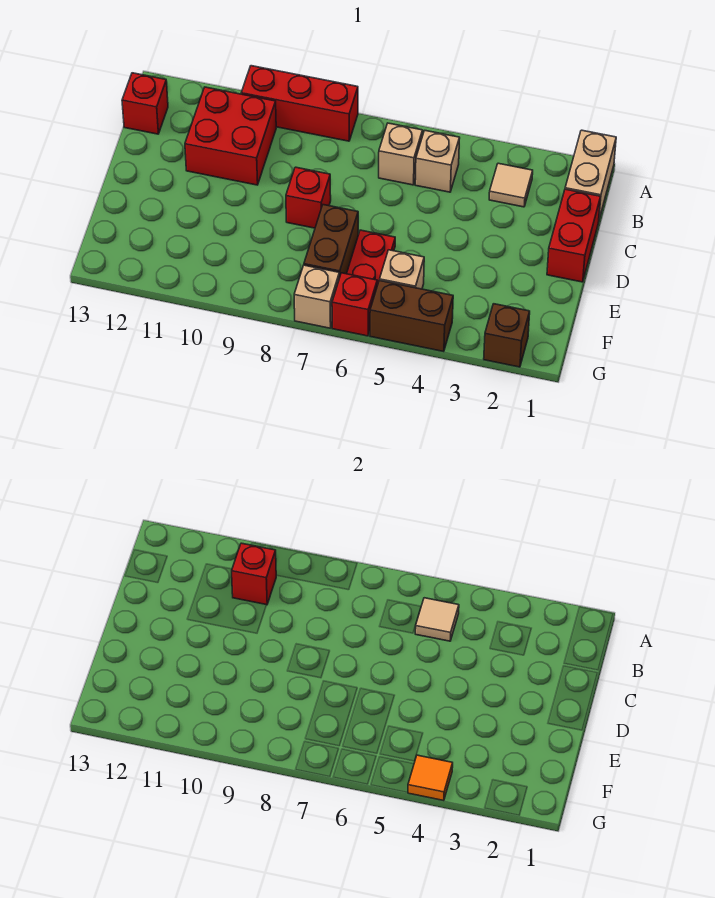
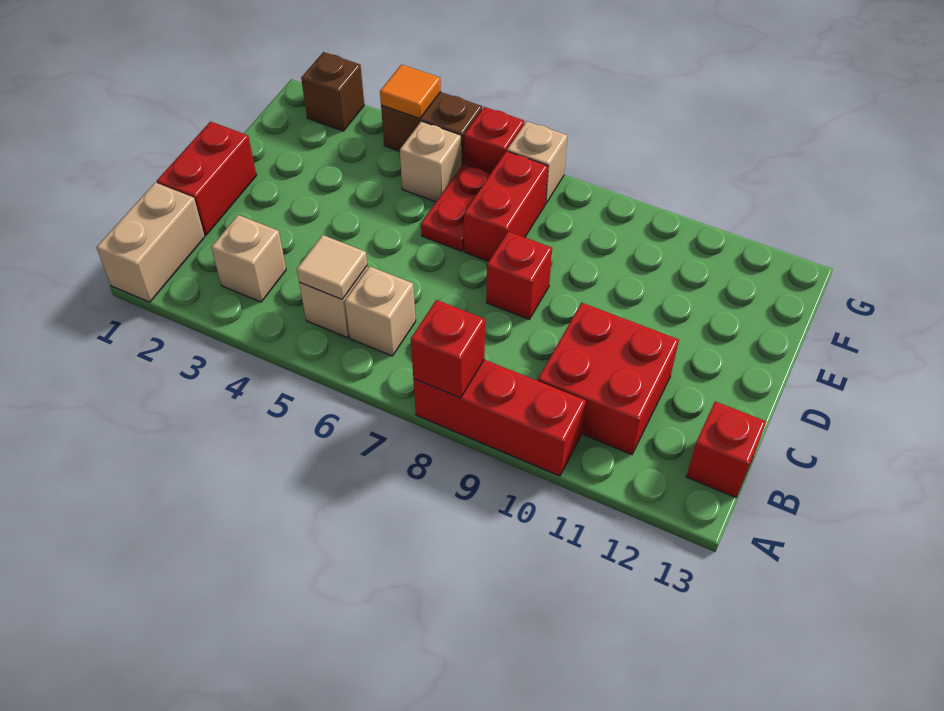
tan 1x1 tile [489,163,533,207] -> tan 1x1 brick [211,215,286,302]
red 1x1 brick [232,543,276,605] -> red 1x1 brick moved to [411,300,485,398]
brown 1x2 brick [304,205,358,278] -> red 1x2 brick [464,151,548,261]

